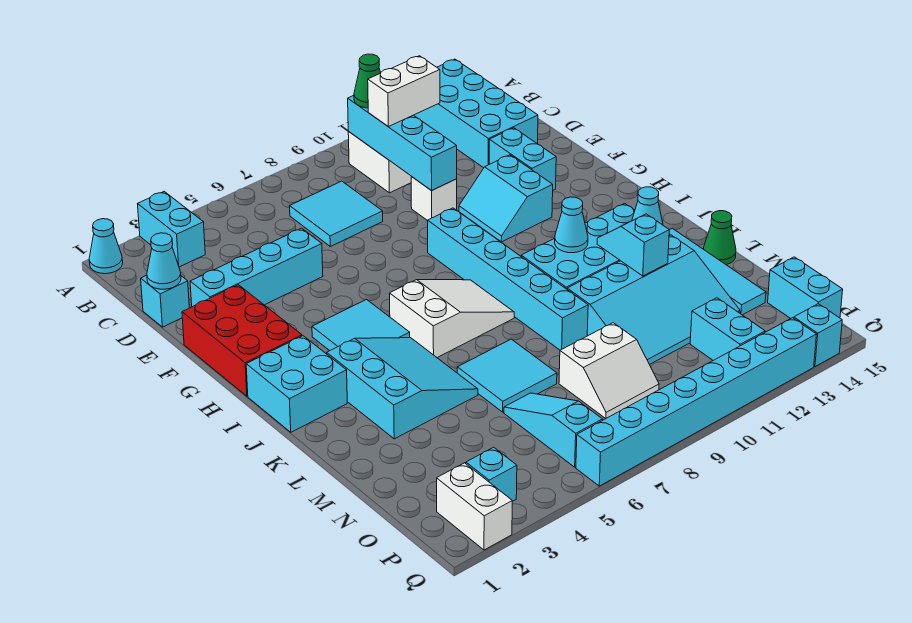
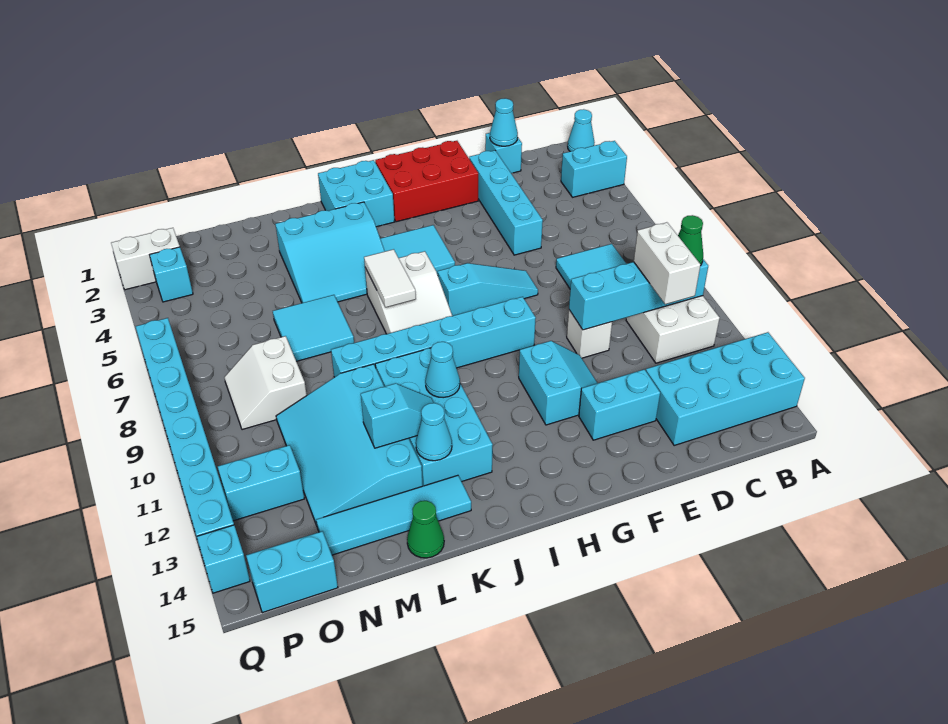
cyan 2x2 slope [459,155,553,242] -> cyan 2x2 slope turned to [519,341,597,425]
none -> white 1x2 tile [364,249,416,307]
cyan 1x3 slope [504,393,602,467] -> cyan 1x3 slope moved to [438,263,538,316]

